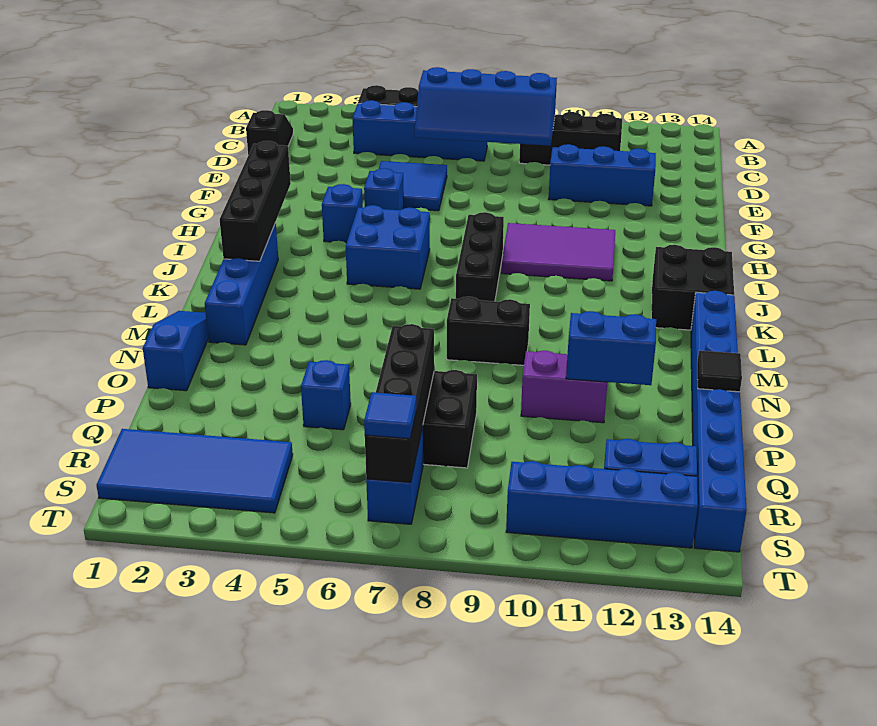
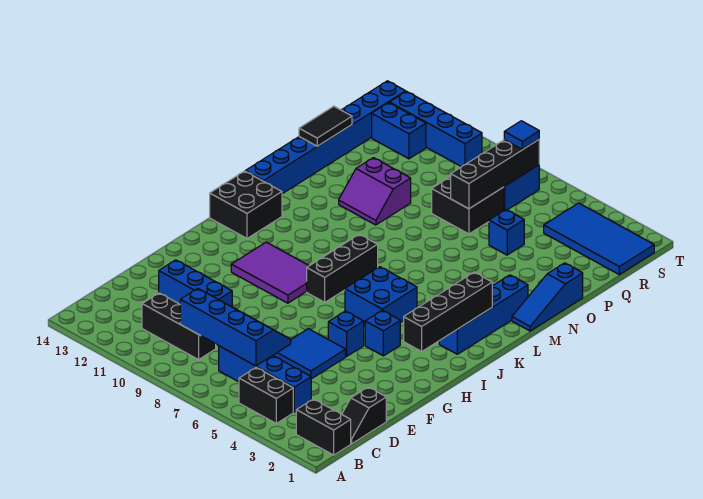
black 1x2 brick [447,297,530,365] -> black 1x2 brick moved to [296,399,351,455]
blue 1x2 brick [566,311,656,385] -> none
black 1x1 tile [697,351,742,392] -> black 1x2 tile [299,106,352,146]

